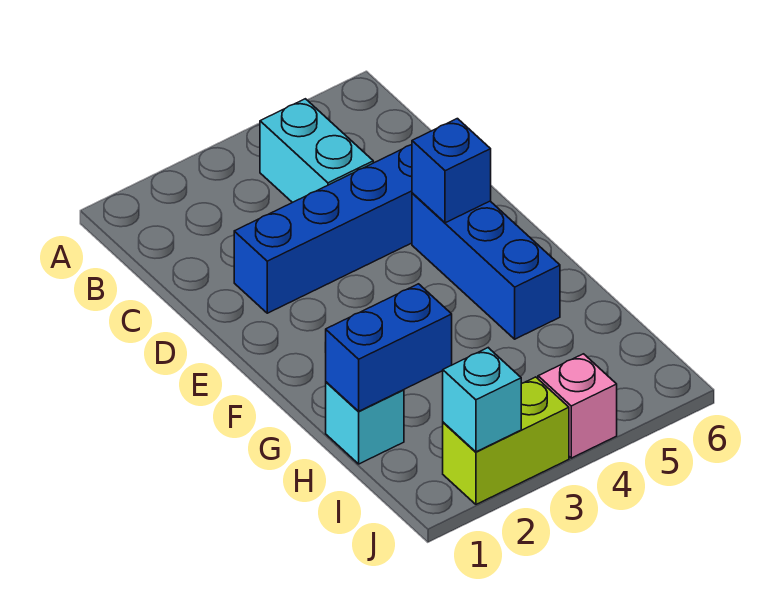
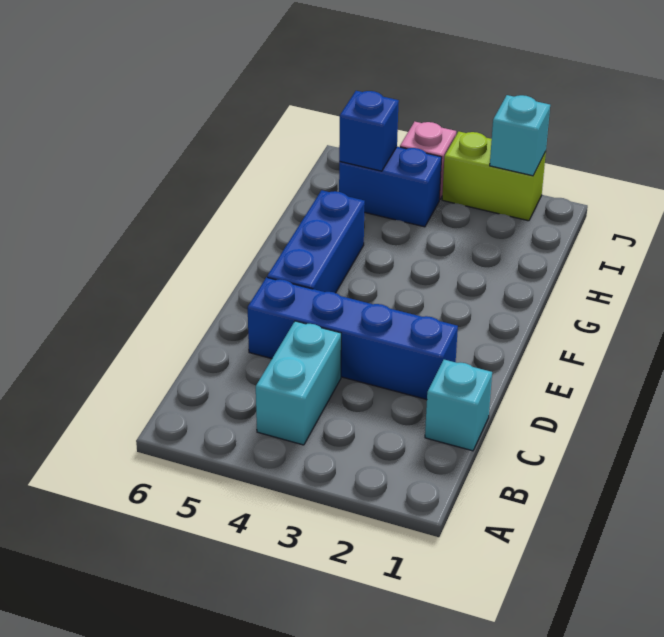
blue 1x1 brick [412,119,491,223] -> blue 1x1 brick moved to [339,91,399,171]
cyan 1x1 brick [326,382,404,464] -> cyan 1x1 brick moved to [425,360,492,451]
blue 1x2 brick [326,284,452,411] -> blue 1x2 brick moved to [339,147,442,227]

